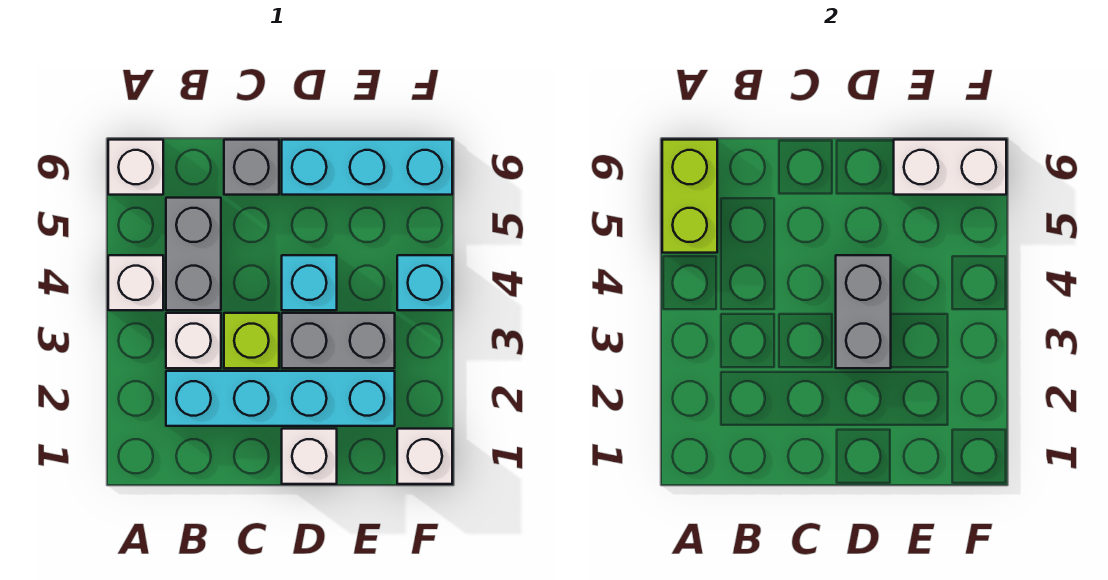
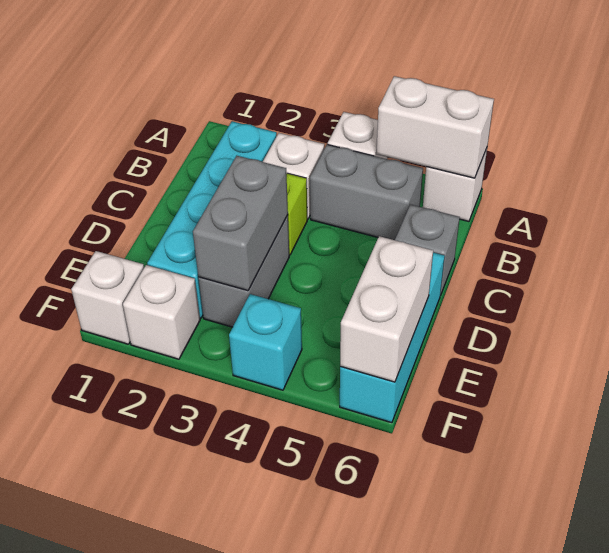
lime 1x2 brick [662,140,717,253] -> white 1x2 brick [376,76,494,178]
white 1x1 brick [282,429,337,484] -> white 1x1 brick moved to [123,265,200,359]
grey 1x2 brick [836,255,891,368] -> grey 1x2 brick turned to [193,156,288,291]
cyan 1x1 brick [282,255,337,310] -> none

